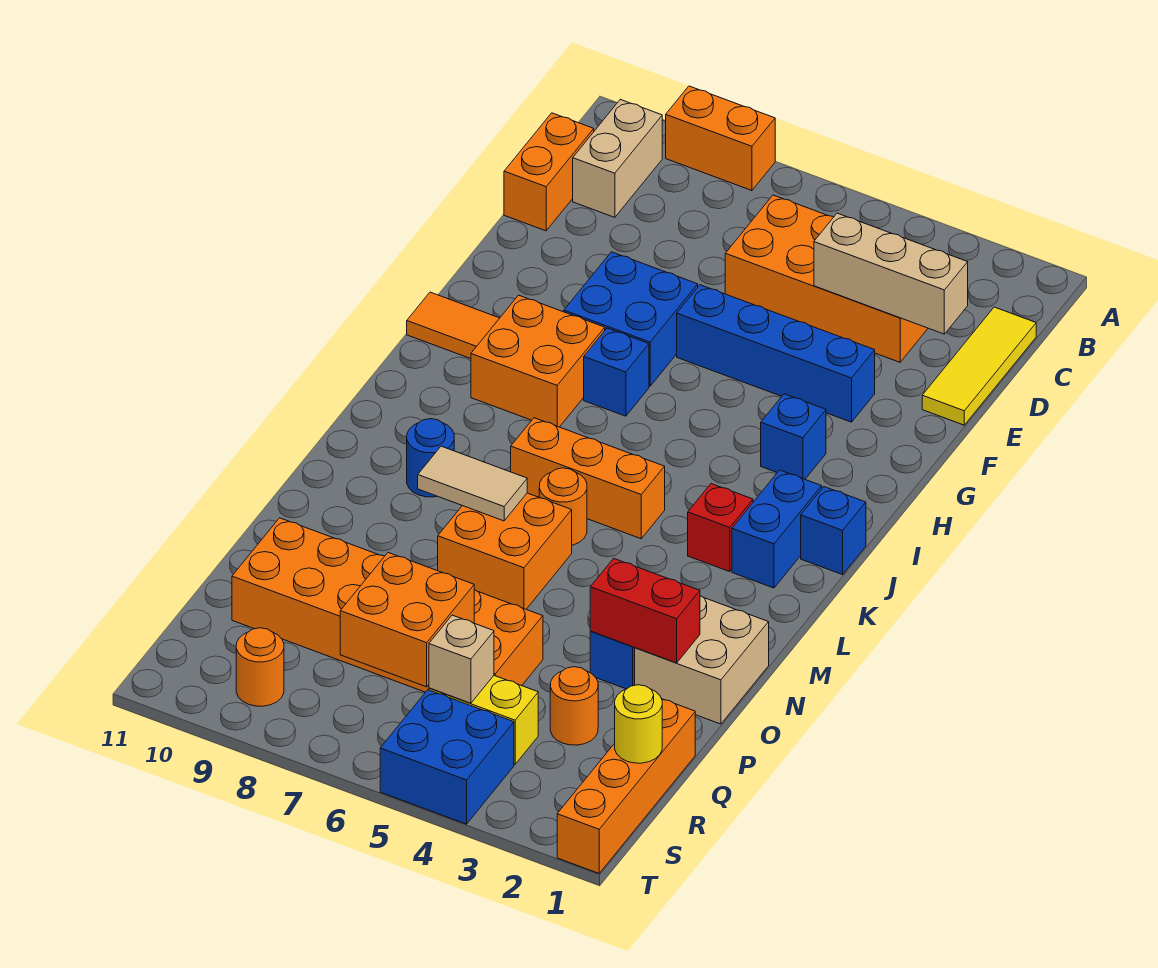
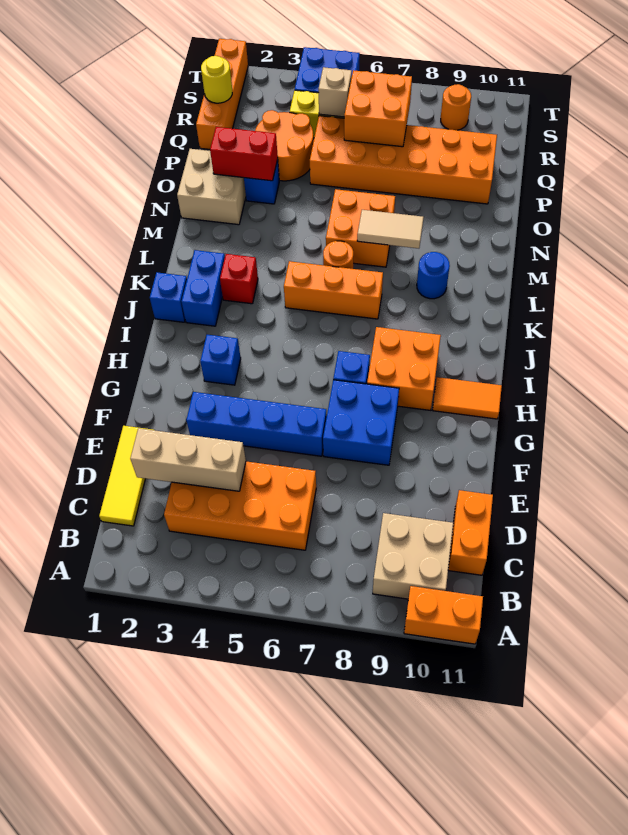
orange 1x2 brick [666,86,775,191] -> orange 1x2 brick moved to [404,586,483,644]
tan 1x2 brick [573,99,662,217] -> tan 2x2 brick [373,513,453,599]
orange 1x1 round brick [550,667,598,745] -> orange 2x2 round brick [255,110,313,181]

